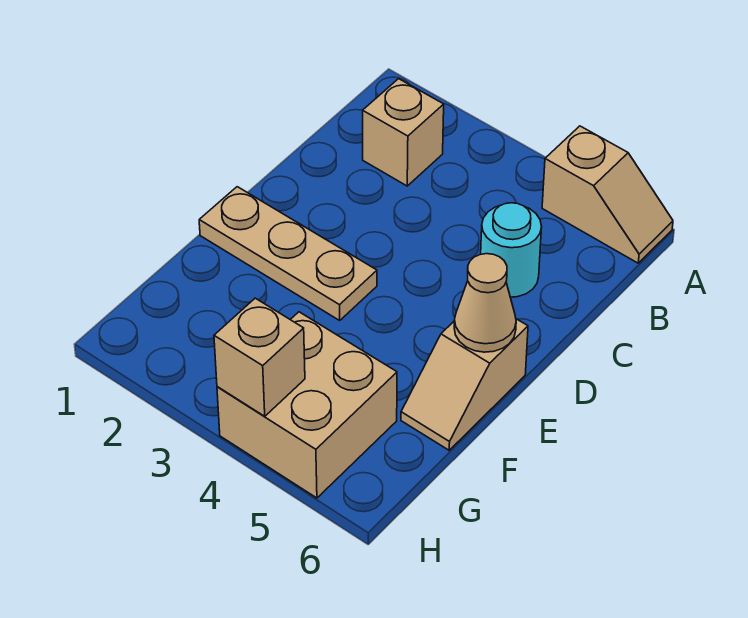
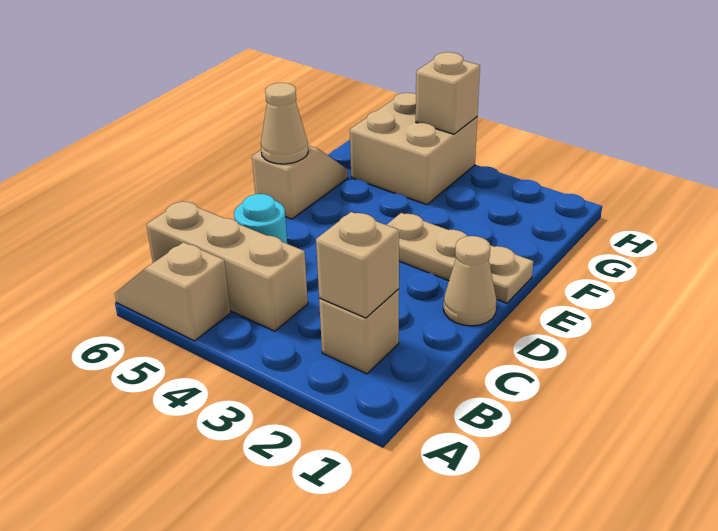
none -> tan 1x1 brick [316,212,399,318]
none -> tan 1x3 brick [146,201,308,331]
none -> tan 1x1 cone [443,236,497,326]

